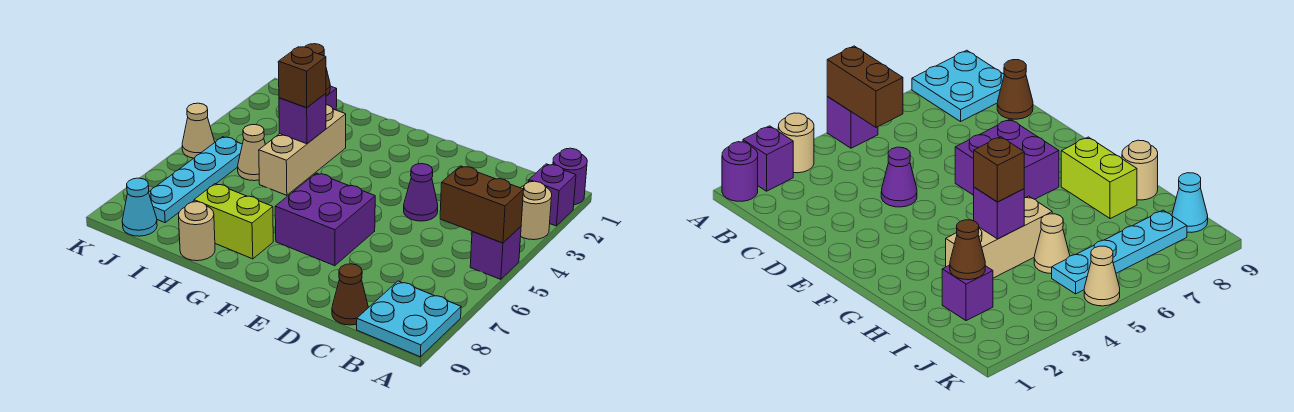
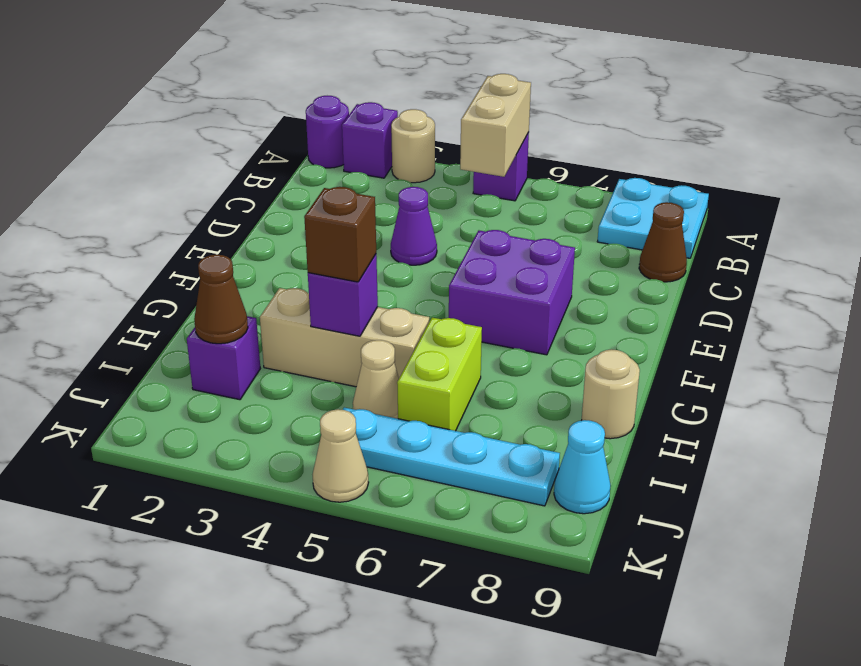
brown 1x2 brick [440,166,524,243] -> tan 1x2 brick [460,74,531,177]
lime 1x2 brick [194,184,273,259] -> lime 1x2 brick moved to [397,317,482,431]

